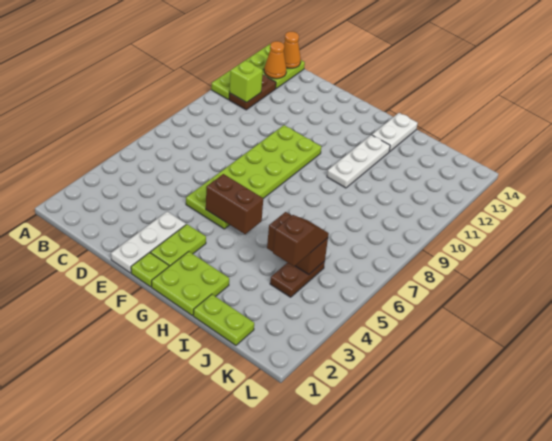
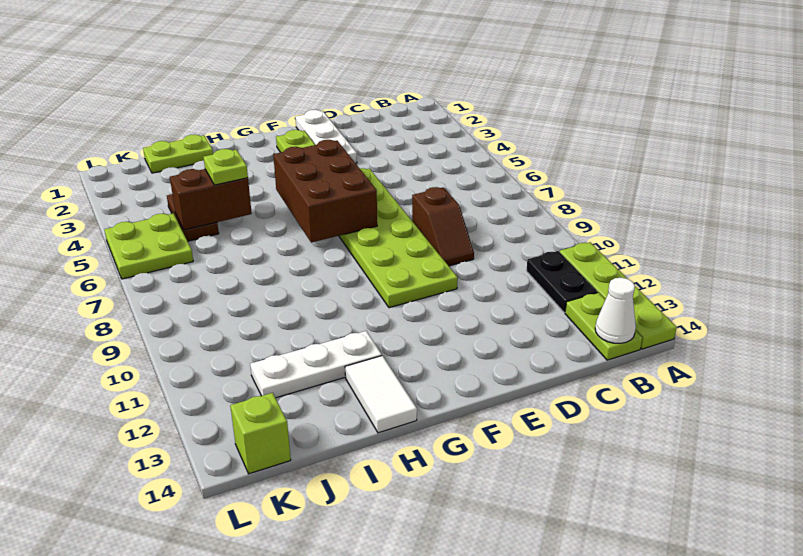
brown 1x2 plate [229,74,276,110] -> black 1x2 plate [526,251,598,313]
lime 1x1 brick [229,60,263,102] -> lime 1x1 brick moved to [230,393,291,474]
orange 1x1 cone [264,41,286,79] -> none
orange 1x1 cone [284,32,301,68] -> white 1x1 cone [595,278,636,343]
lime 1x1 plate [131,253,169,287] -> lime 1x1 plate moved to [204,149,248,185]
brown 1x2 brick [206,174,263,234] -> brown 2x3 brick [273,140,377,243]
lime 2x2 plate [152,252,229,316] -> lime 2x2 plate moved to [104,213,193,279]
white 1x3 plate [327,135,390,188] -> white 1x3 plate turned to [250,331,382,398]
white 1x2 plate [372,113,418,151] -> white 1x2 tile [345,356,417,433]
brown 1x2 slope [273,215,329,266] -> brown 1x2 slope moved to [412,187,474,266]

